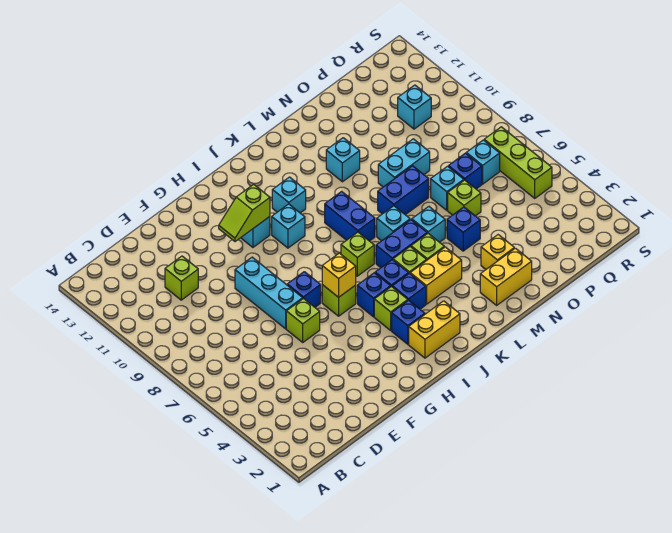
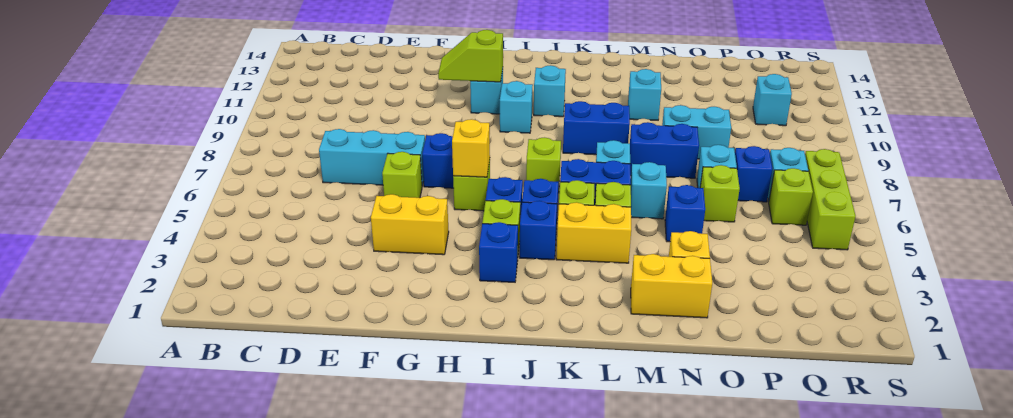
lime 1x1 brick [165,256,198,300] -> lime 1x1 brick moved to [769,168,813,225]
cyan 1x3 brick [235,257,303,329] -> cyan 1x3 brick turned to [319,129,425,186]
yellow 1x2 brick [409,301,460,358] -> yellow 1x2 brick moved to [371,194,449,255]
blue 1x2 brick [325,191,375,241] -> blue 1x2 brick turned to [563,101,630,155]

